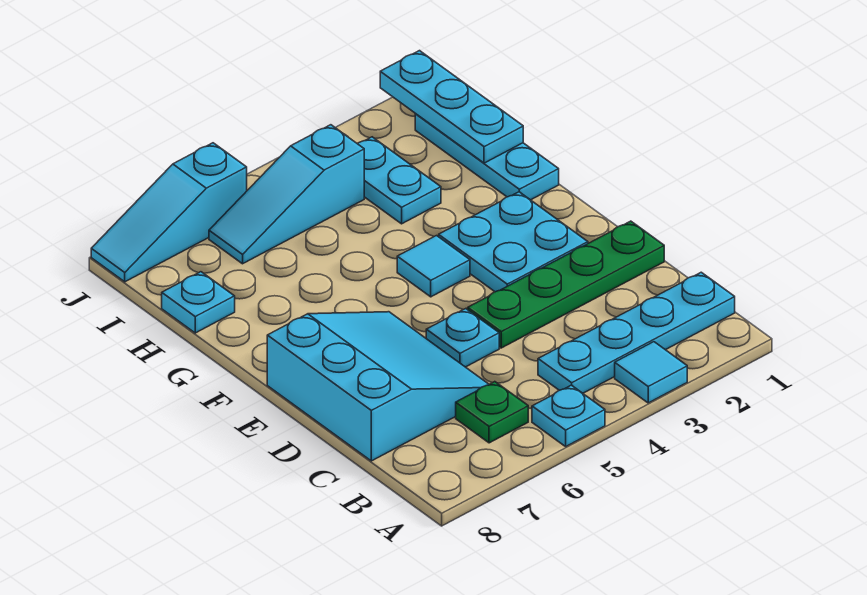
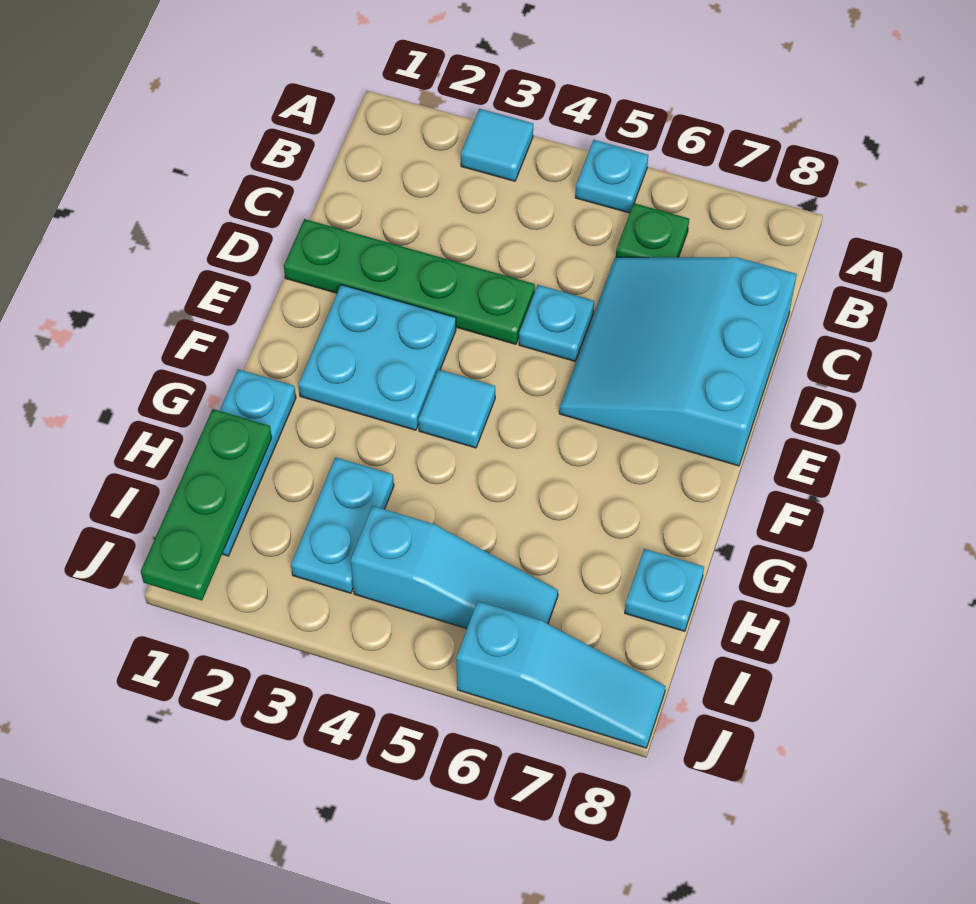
cyan 1x4 plate [538,272,735,393] -> none
cyan 1x3 plate [380,51,523,163] -> green 1x3 plate [141,409,272,601]

